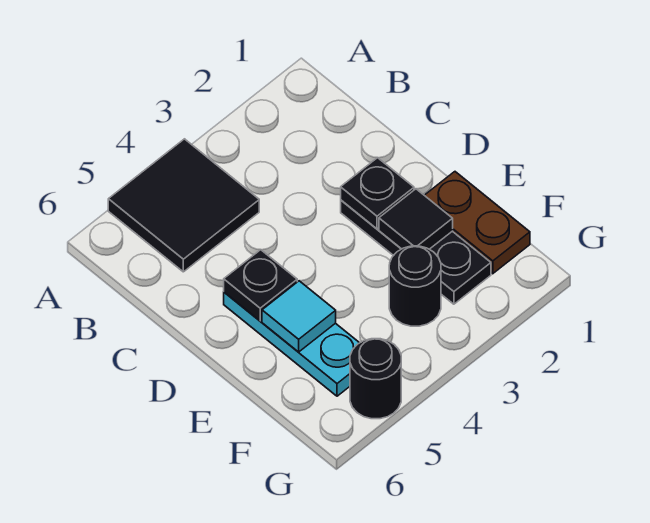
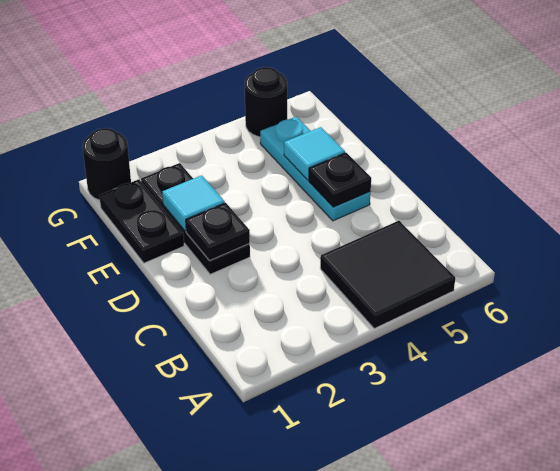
brown 1x2 plate [424,172,530,274] -> black 1x2 plate [99,179,184,263]
black 1x1 tile [379,189,453,249] -> cyan 1x1 tile [162,175,225,231]
black 1x1 round brick [389,246,441,326] -> black 1x1 round brick moved to [83,128,131,200]

